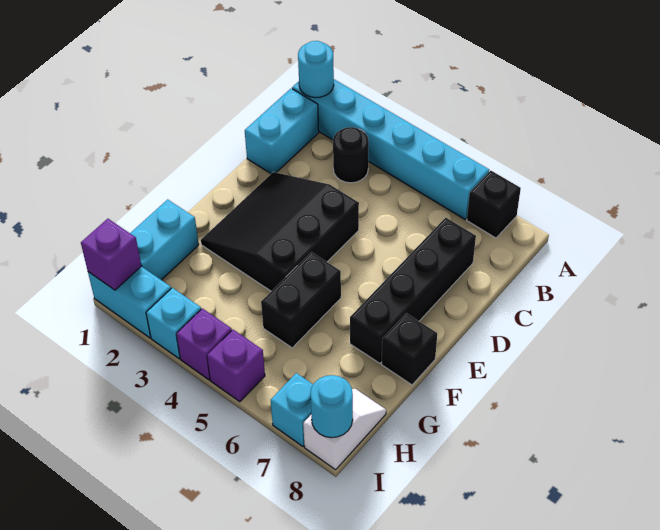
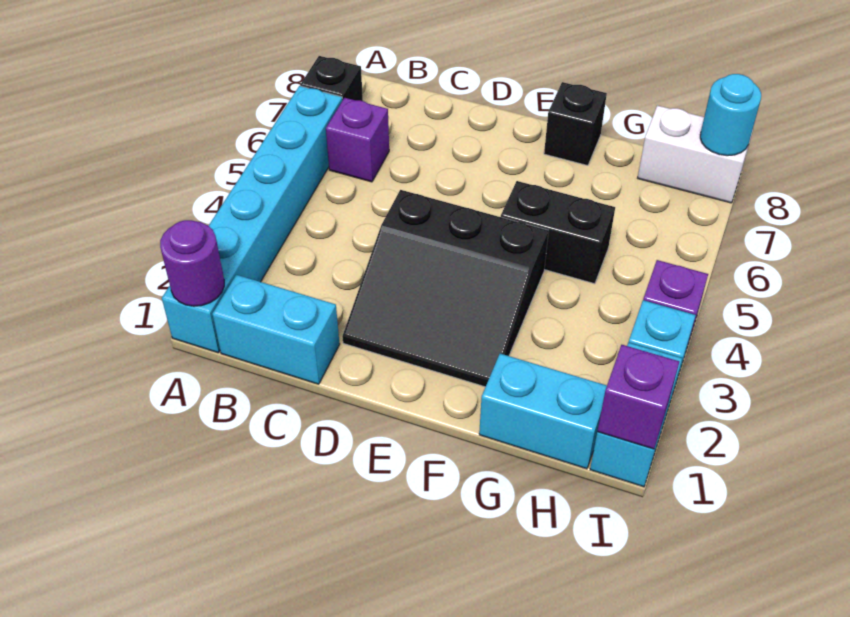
cyan 1x1 round brick [298,41,334,98] -> purple 1x1 round brick [160,220,224,306]
black 1x1 round brick [333,127,369,183] -> none
black 1x4 brick [350,218,476,363] -> none
white 1x2 slope [303,389,386,470] -> white 1x2 brick [638,106,753,203]
purple 1x1 brick [207,330,265,402] -> purple 1x1 brick moved to [326,98,389,182]
cyan 1x1 brick [271,373,313,446] -> none

